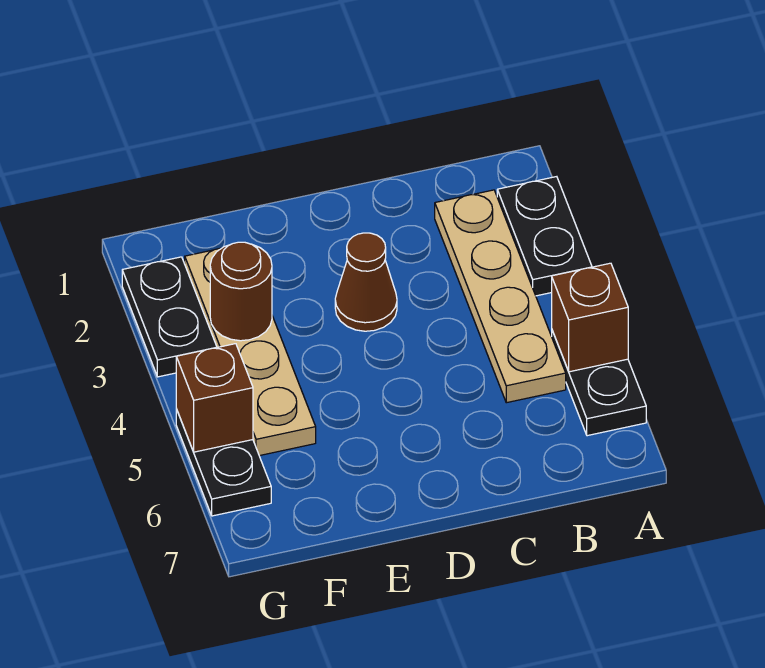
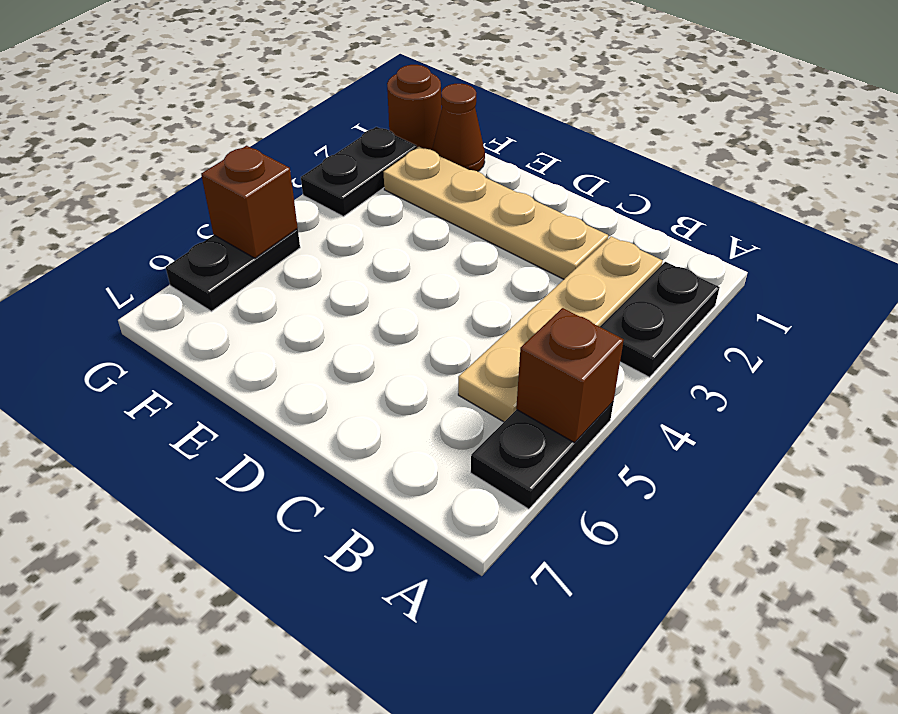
brown 1x1 cone [335,233,397,331] -> brown 1x1 cone moved to [432,84,485,171]
tan 1x4 plate [185,248,316,456] -> tan 1x4 plate turned to [384,147,608,279]
brown 1x1 round brick [210,242,272,341] -> brown 1x1 round brick moved to [387,65,441,150]

